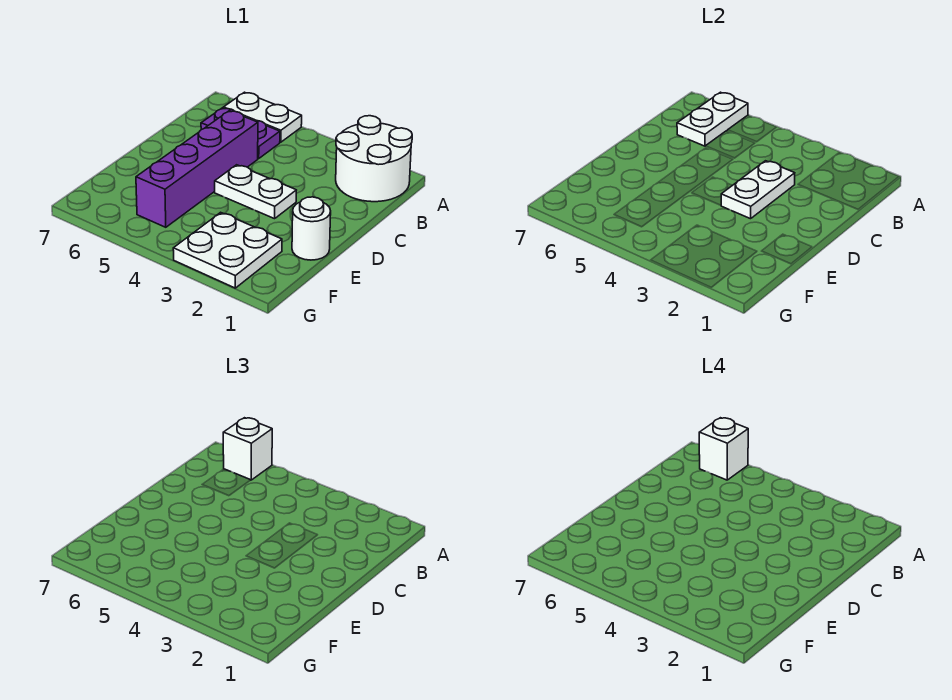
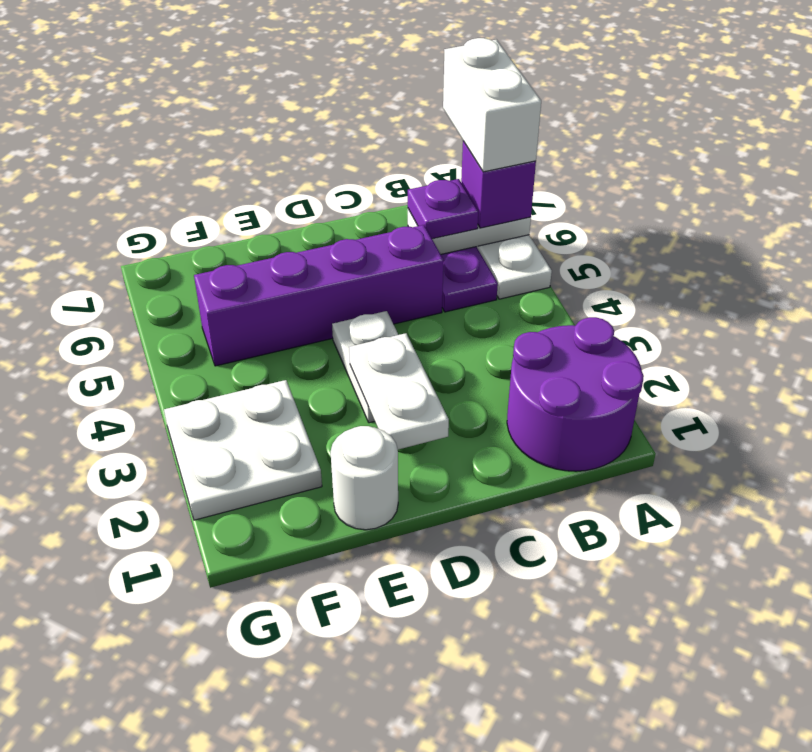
white 2x2 round brick [336,116,412,202] -> purple 2x2 round brick [507,317,644,471]
white 1x1 brick [223,418,272,480] -> purple 1x1 brick [461,141,536,228]
white 1x1 brick [699,418,748,480] -> white 1x2 brick [443,38,541,172]
none -> purple 1x1 plate [408,179,478,239]
white 1x2 plate [721,161,795,219] -> white 1x2 plate turned to [349,333,449,449]

